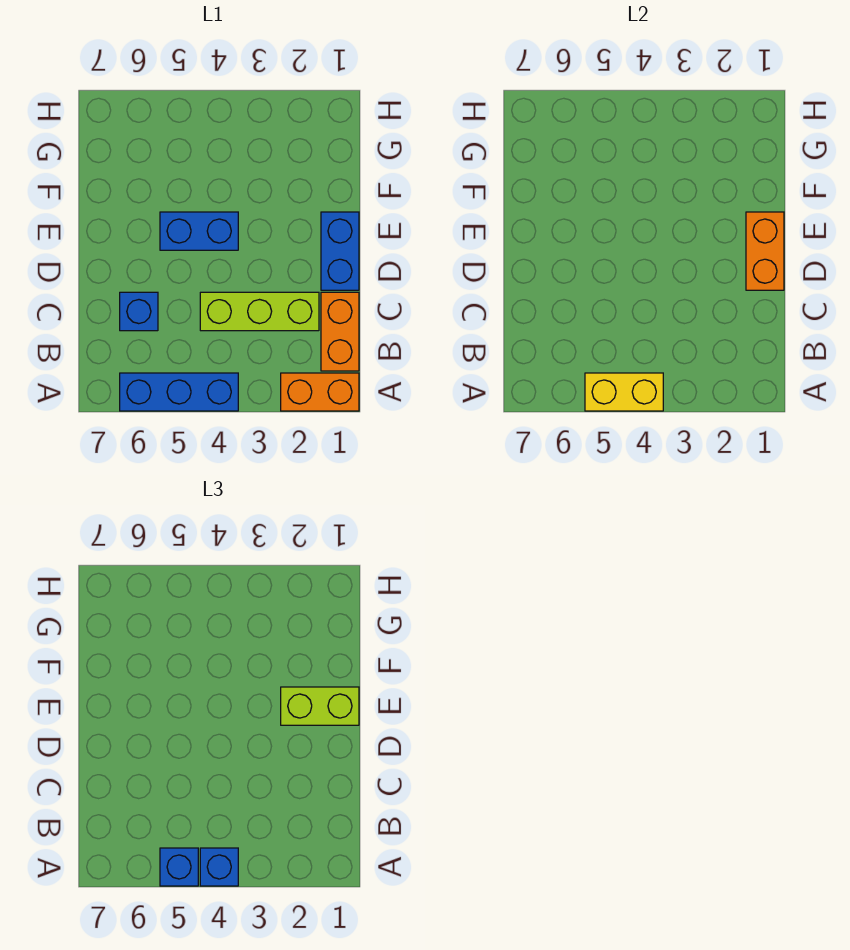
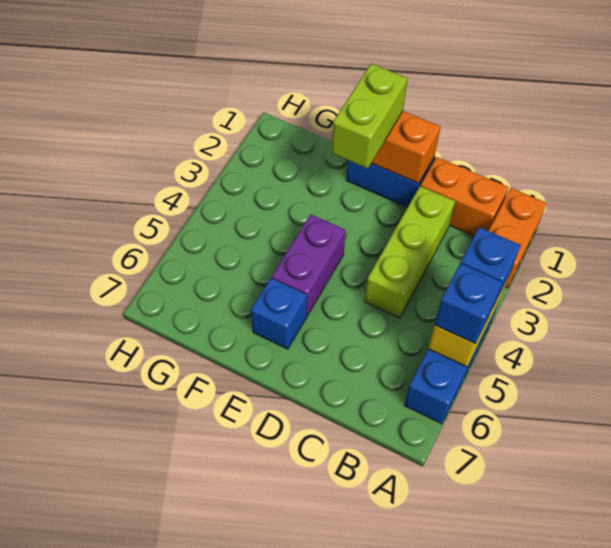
blue 1x1 brick [120,292,158,331] -> blue 1x1 brick moved to [251,278,307,349]
blue 1x2 brick [160,212,238,250] -> purple 1x2 brick [272,214,346,316]

